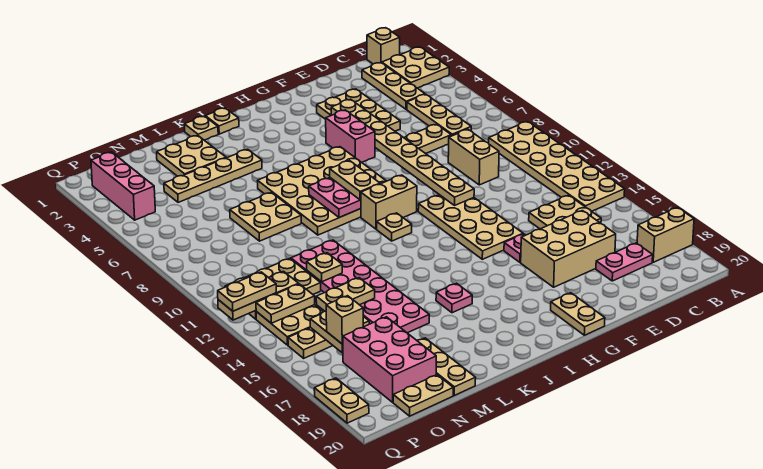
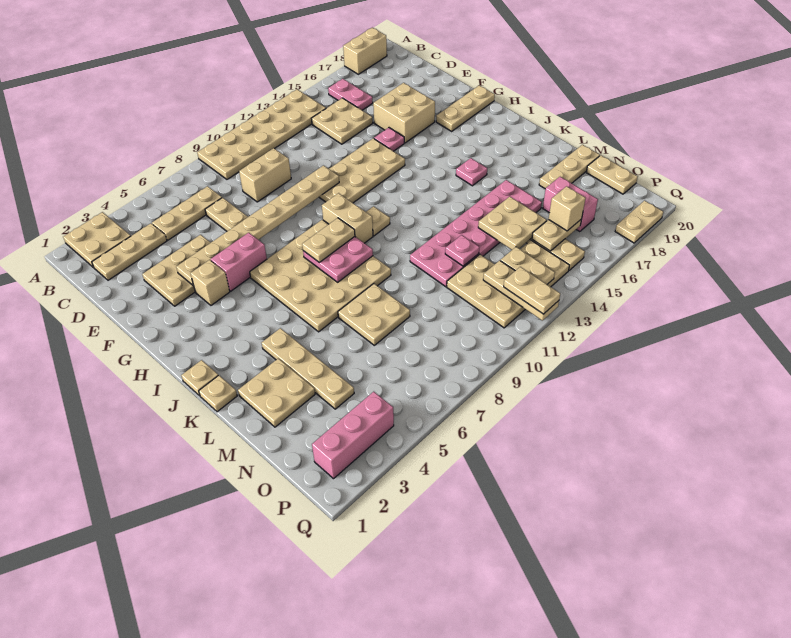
tan 1x2 brick [637,208,694,262] -> tan 1x2 brick turned to [343,28,387,74]
tan 1x1 brick [367,28,400,64] -> tan 1x1 brick moved to [191,260,230,305]
pink 1x2 plate [596,243,653,281] -> pink 1x2 plate moved to [328,79,373,110]
tan 2x3 brick [521,211,616,287] -> tan 2x2 brick [373,83,435,143]
tan 1x2 plate [551,293,605,335] -> tan 1x3 plate [436,85,495,131]
tan 1x1 plate [307,253,342,282] -> pink 1x1 plate [445,235,479,266]
tan 1x2 plate [316,278,375,311] -> tan 2x2 plate [478,197,547,250]
pink 2x3 brick [343,317,436,402] -> pink 1x2 brick [543,177,598,232]

